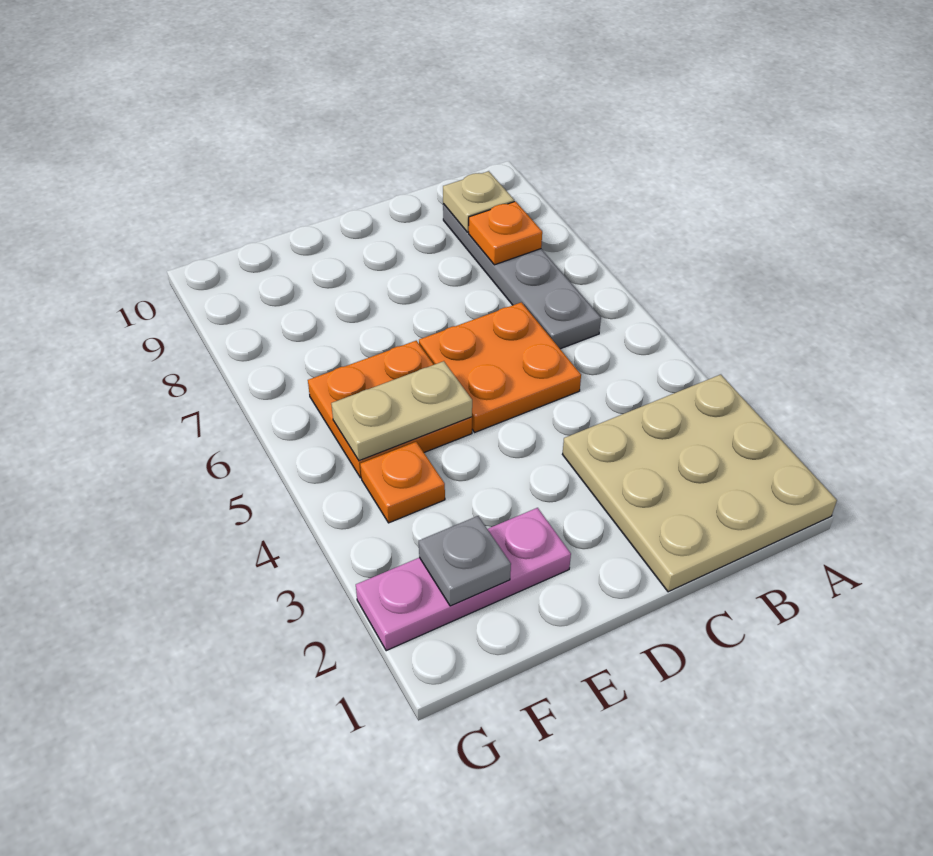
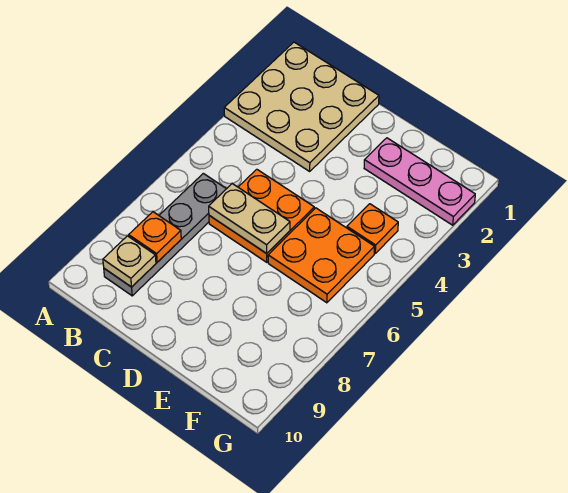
tan 1x2 plate [331,361,472,461] -> tan 1x2 plate moved to [209,184,290,253]
grey 1x1 plate [419,516,511,606] -> none

